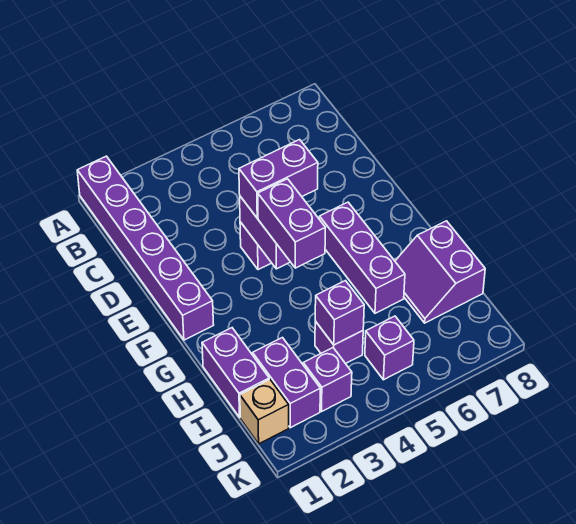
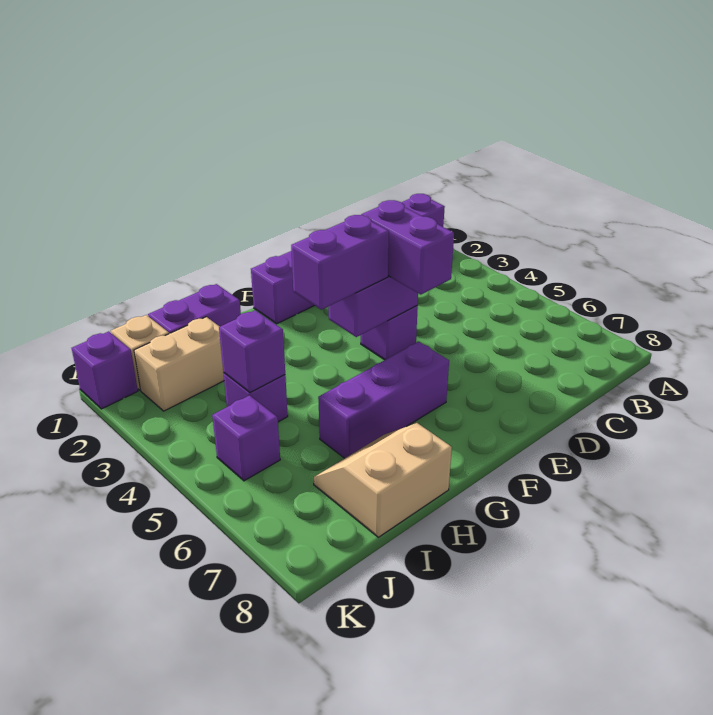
purple 2x2 slope [395,221,485,323] -> tan 2x2 slope [314,423,452,537]
purple 1x2 brick [253,338,320,428] -> tan 1x2 brick [134,317,224,411]
purple 1x1 brick [303,348,352,411] -> purple 1x1 brick moved to [72,331,138,409]

